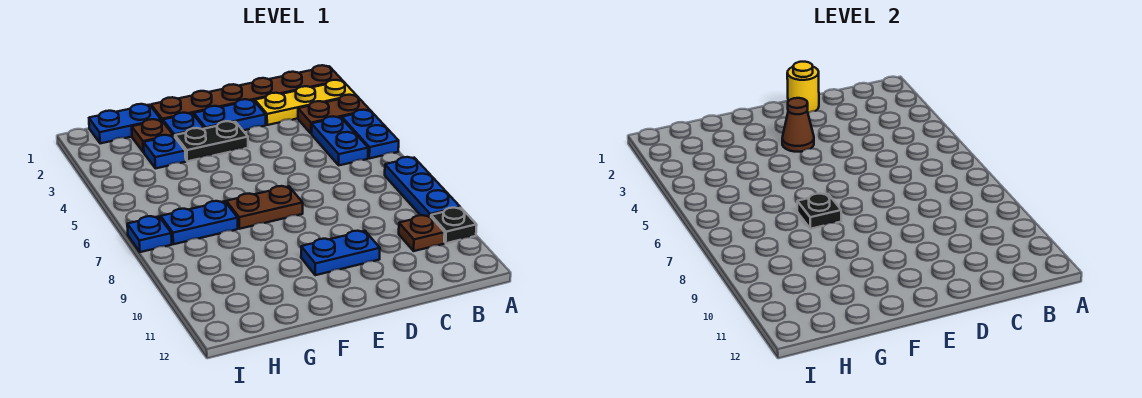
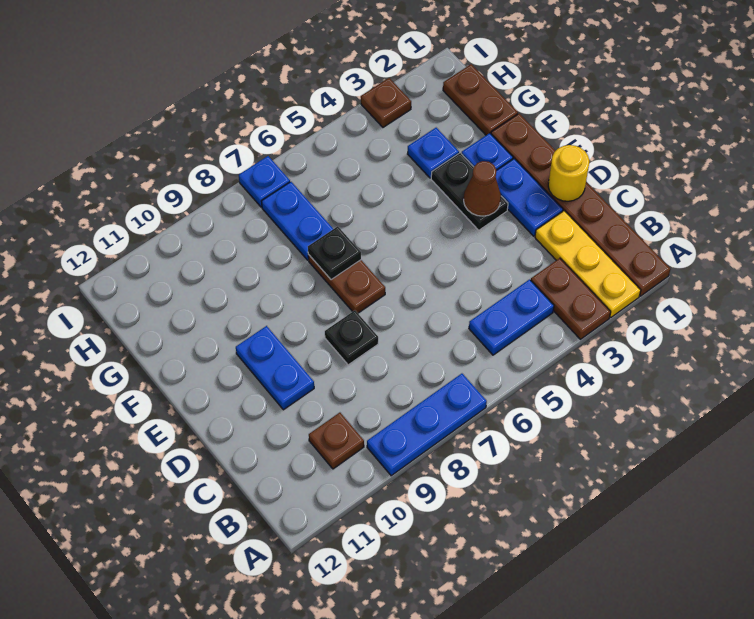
blue 1x2 plate [342,110,399,158] -> none
black 1x1 plate [431,208,477,243] -> black 1x1 plate moved to [325,310,378,365]
blue 1x2 plate [89,104,161,143] -> brown 1x2 plate [443,64,518,135]
brown 1x1 plate [132,119,173,152] -> brown 1x1 plate moved to [361,78,411,127]

